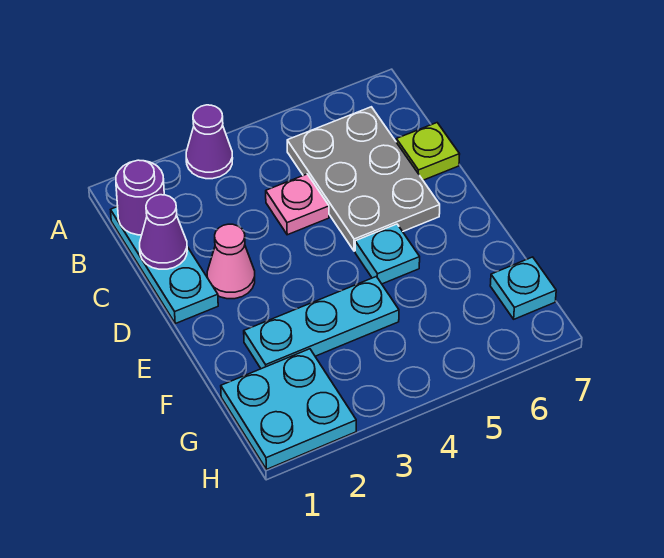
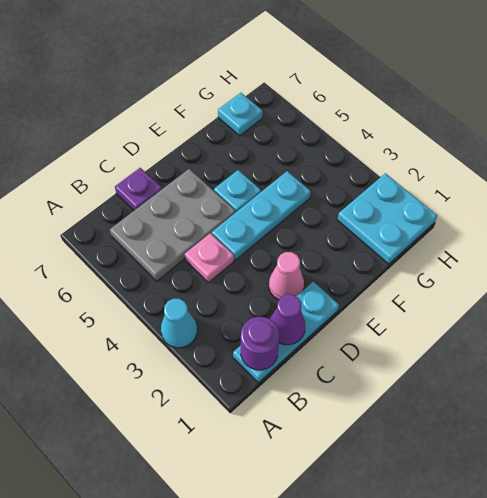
purple 1x1 cone [186,105,233,179] -> cyan 1x1 cone [161,299,197,348]
lime 1x1 plate [396,123,460,180] -> purple 1x1 plate [115,168,162,210]
cyan 1x3 plate [244,277,399,369] -> cyan 1x3 plate turned to [212,171,311,260]

